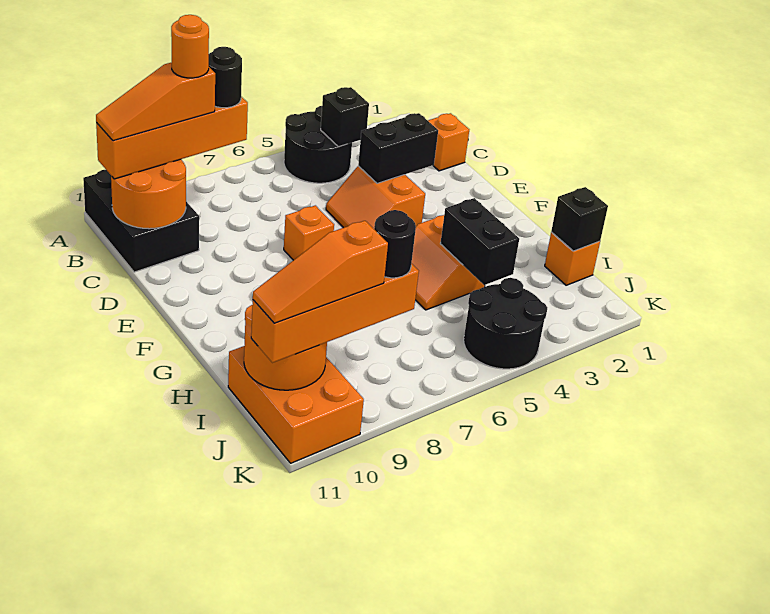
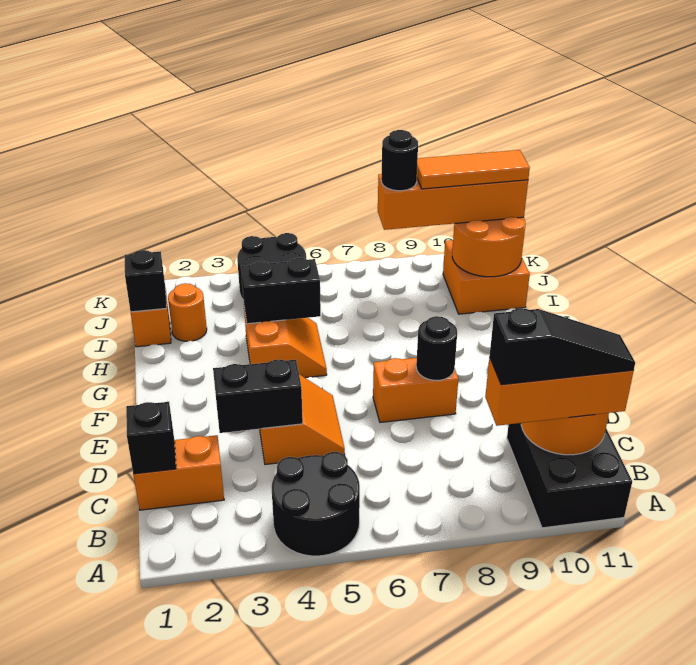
black 1x1 brick [321,87,369,147] -> black 1x1 brick moved to [126,402,176,474]
orange 1x4 brick [96,97,248,179] -> orange 1x3 brick [485,357,634,426]
black 1x1 round brick [209,47,242,108] -> black 1x1 round brick moved to [416,316,457,380]
orange 1x3 slope [96,62,215,141] -> black 1x3 slope [490,308,635,385]
orange 1x1 round brick [171,15,209,78] -> orange 1x1 round brick moved to [168,283,207,341]
orange 1x1 brick [428,113,469,171] -> orange 1x2 brick [133,435,224,510]
orange 1x1 brick [284,205,334,260] -> orange 1x2 brick [373,358,458,422]
black 1x2 brick [440,198,519,285] -> black 1x2 brick turned to [241,258,321,324]
orange 2x3 brick [228,346,364,463] -> orange 2x2 brick [443,240,530,314]
orange 1x3 slope [253,221,388,323] -> orange 1x3 tile [417,150,530,189]

